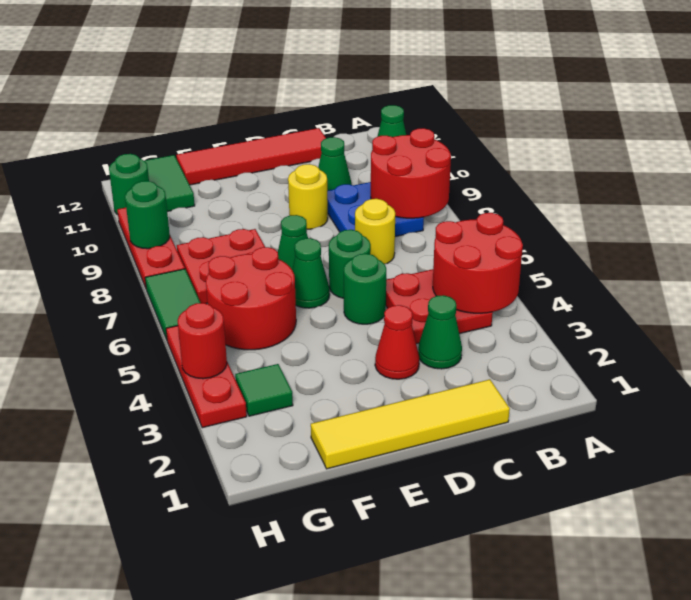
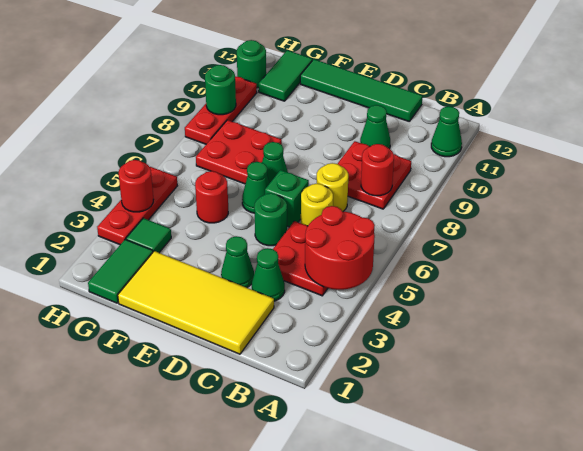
red 2x2 round brick [371,128,451,218] -> red 1x1 round brick [361,144,394,196]
blue 2x2 plate [327,182,424,237] -> red 2x2 plate [338,141,411,209]
yellow 1x4 tile [311,379,510,469] -> yellow 2x4 tile [118,251,274,354]
red 1x4 tile [176,128,326,185] -> green 1x4 tile [300,59,422,121]
red 1x1 cone [375,305,419,379] -> green 1x1 cone [221,236,254,288]
green 1x1 round brick [329,230,371,298] -> green 1x1 brick [265,170,309,227]
yellow 1x1 round brick [288,164,328,229] -> yellow 1x1 round brick moved to [301,184,333,226]
red 2x2 round brick [206,247,296,350] -> red 1x1 round brick [195,171,228,223]
green 1x2 tile [145,269,200,339] -> green 1x2 tile moved to [88,239,153,303]

